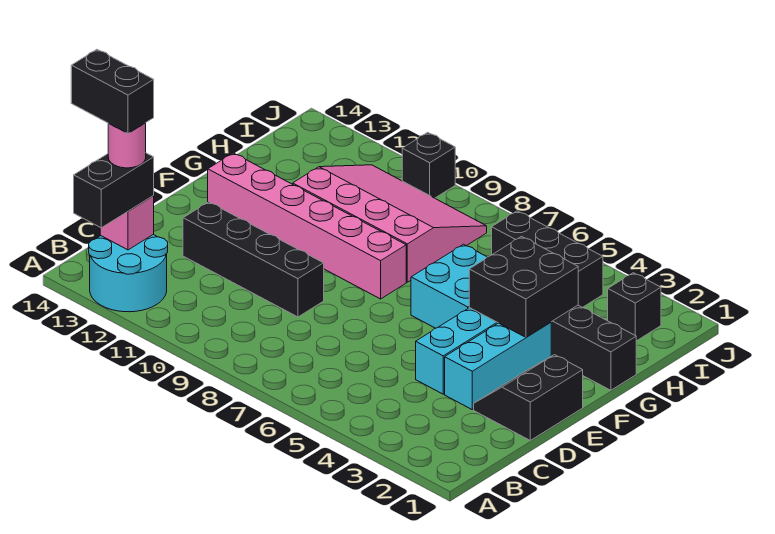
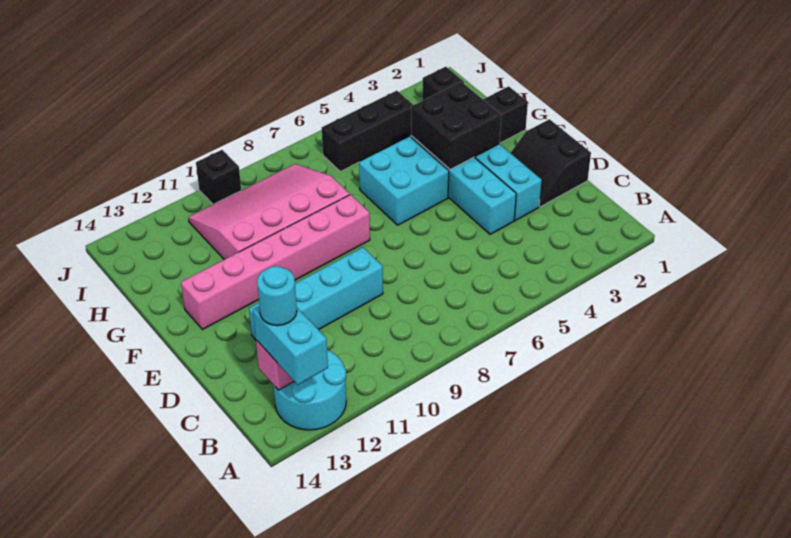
black 1x2 brick [74,153,154,228] -> cyan 1x2 brick [253,306,328,385]
pink 1x1 round brick [108,123,146,168] -> cyan 1x1 round brick [257,266,297,326]
black 1x2 brick [71,50,154,133] -> none
black 1x4 brick [183,202,324,317] -> cyan 1x4 brick [249,247,383,340]

